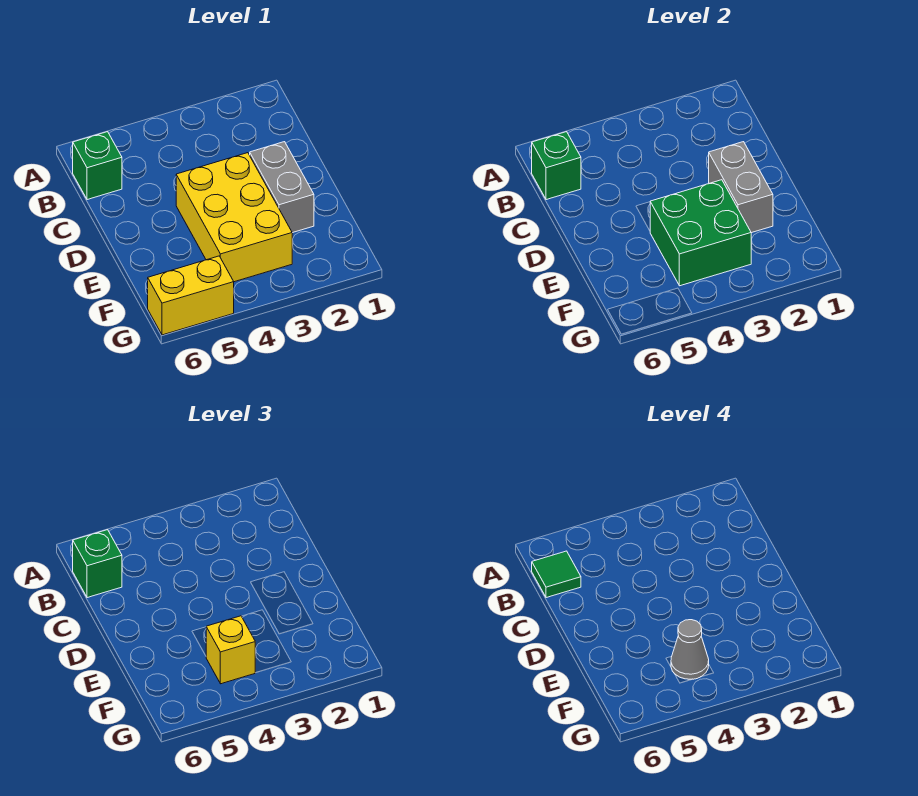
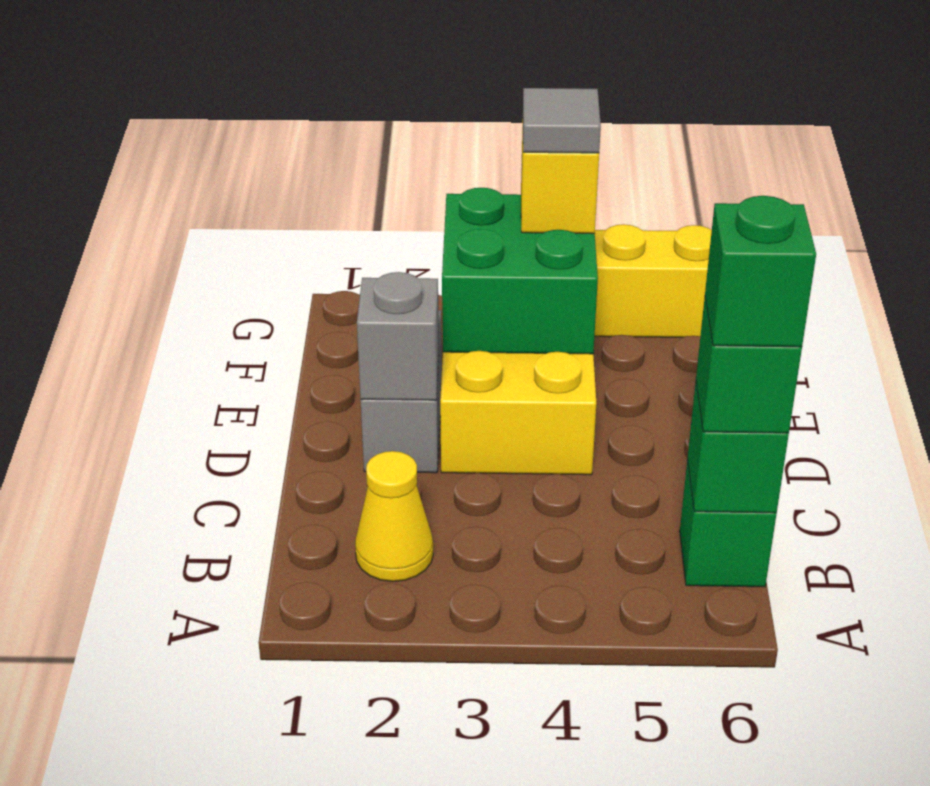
none -> yellow 1x1 cone [355,451,433,581]
green 1x1 tile [532,551,581,598] -> green 1x1 brick [705,196,816,347]
grey 1x2 brick [709,142,773,233] -> grey 1x1 brick [357,272,439,400]
grey 1x1 cone [671,620,709,680] -> grey 1x1 tile [523,88,601,153]

